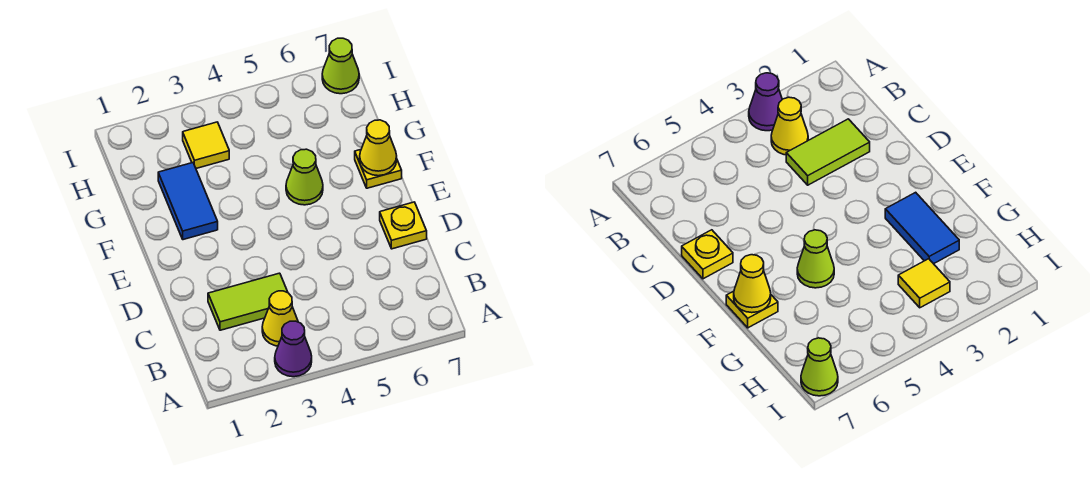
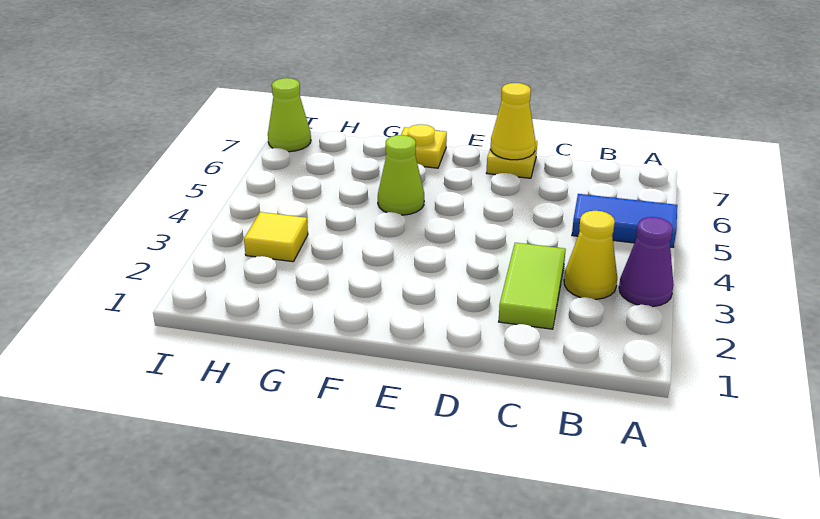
blue 1x2 tile [158,163,218,240] -> blue 1x2 tile moved to [572,194,677,247]
yellow 1x1 cone [360,120,397,176] -> yellow 1x1 cone moved to [491,83,536,160]

